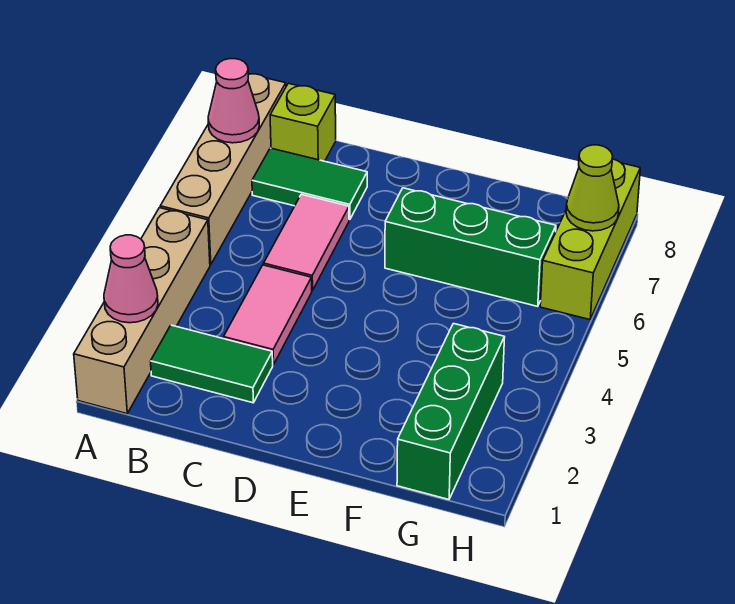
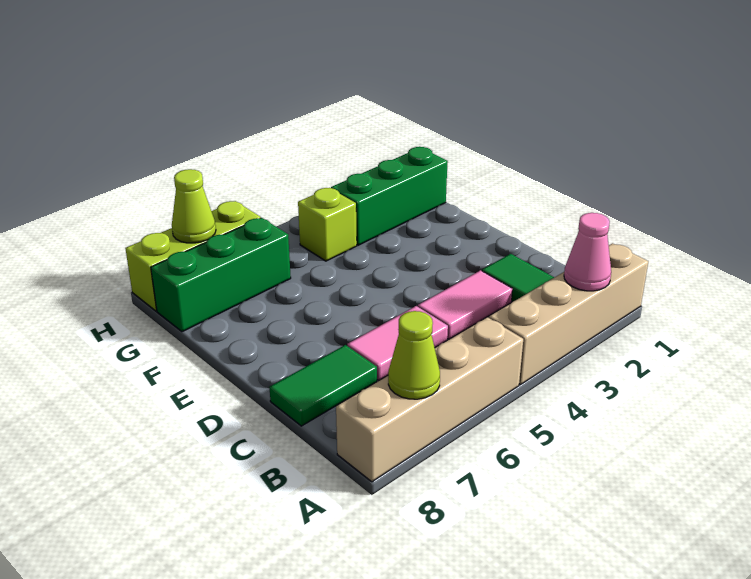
pink 1x1 cone [208,59,259,143] -> lime 1x1 cone [388,311,440,399]
green 1x2 tile [252,148,367,220] -> green 1x2 tile turned to [269,345,377,426]
lime 1x1 brick [270,83,336,161] -> lime 1x1 brick moved to [298,188,357,261]
green 1x3 brick [385,188,556,306] -> green 1x3 brick turned to [151,218,291,332]

